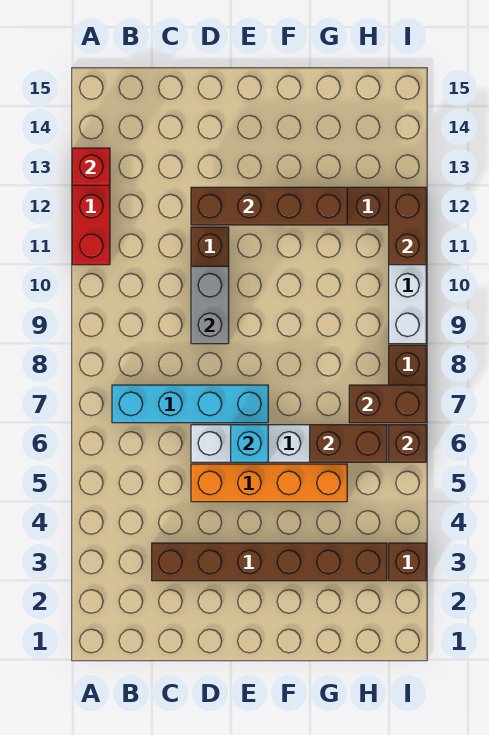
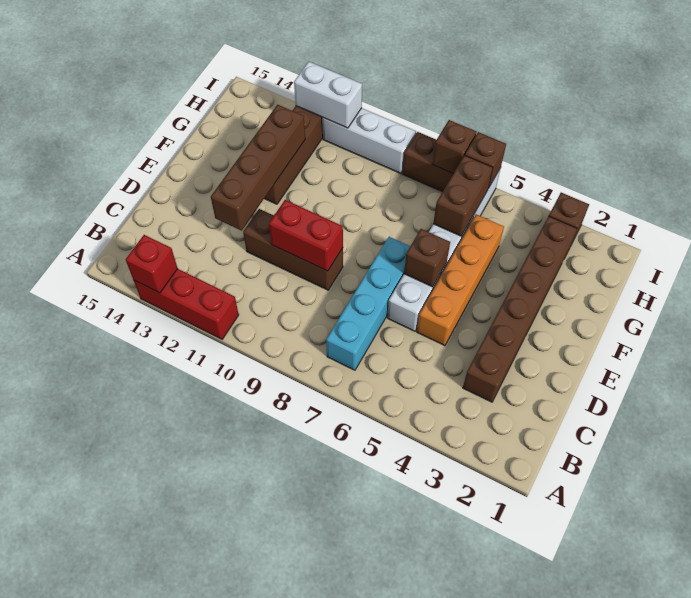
grey 1x2 brick [191,266,229,344] -> red 1x2 brick [269,200,343,271]
cyan 1x1 brick [231,425,268,462] -> brown 1x1 brick [404,229,450,287]
brown 1x2 brick [349,385,426,423] -> brown 1x1 brick [433,120,476,173]
brown 1x2 brick [389,187,426,265] -> white 1x2 brick [294,62,362,128]

